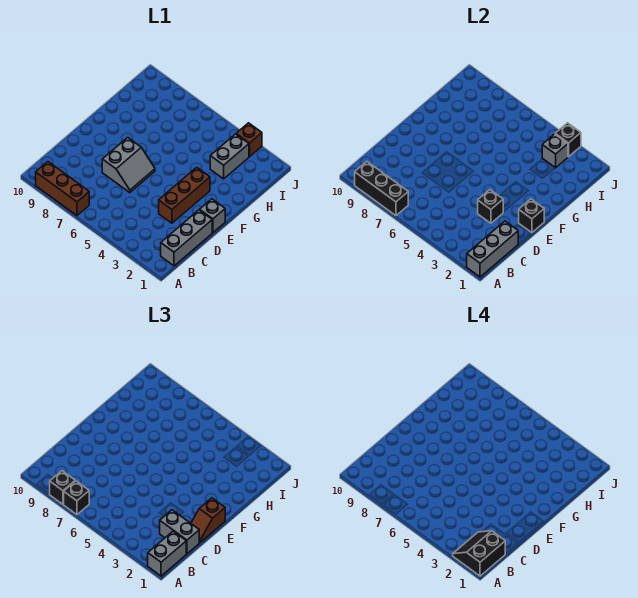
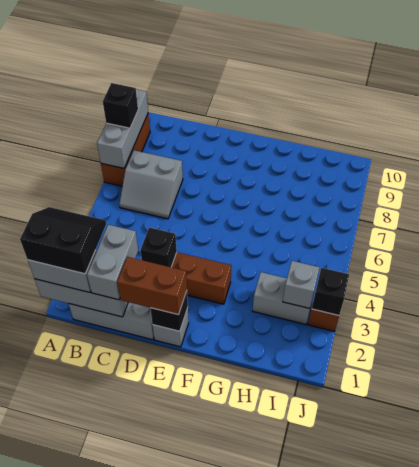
black 1x3 brick [355,162,408,216] -> grey 1x3 brick [97,89,148,168]
black 1x1 brick [63,481,89,515] -> none
brown 1x2 slope [191,498,225,543] -> brown 1x2 brick [117,257,187,315]
grey 2x2 slope [102,138,155,193] -> grey 2x2 slope moved to [119,150,183,219]

